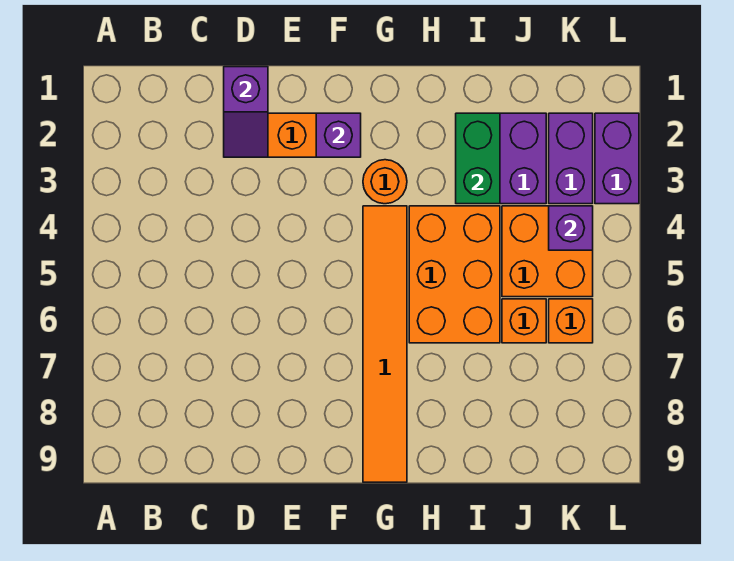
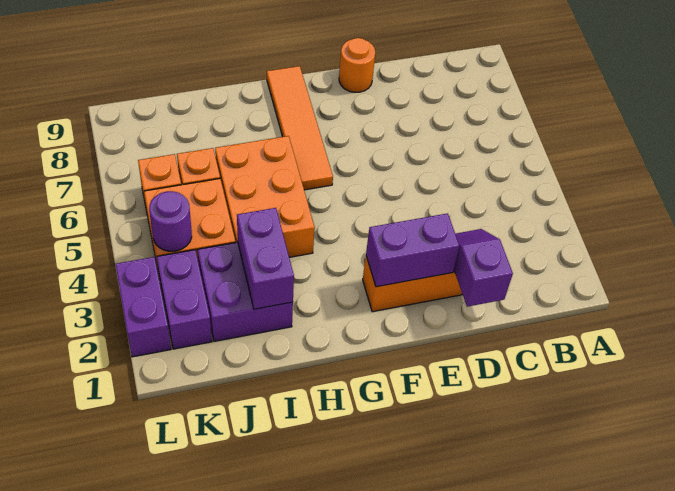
purple 1x1 brick [316,113,361,157] -> purple 1x2 brick [366,213,459,287]
orange 1x1 round brick [363,160,407,204] -> orange 1x1 round brick moved to [339,38,375,92]
orange 1x6 tile [363,206,407,482] -> orange 1x4 tile [267,66,333,190]
green 1x2 brick [456,113,500,204] -> purple 1x2 brick [237,208,294,309]
purple 1x1 brick [549,206,593,250] -> purple 1x1 round brick [149,191,192,251]

